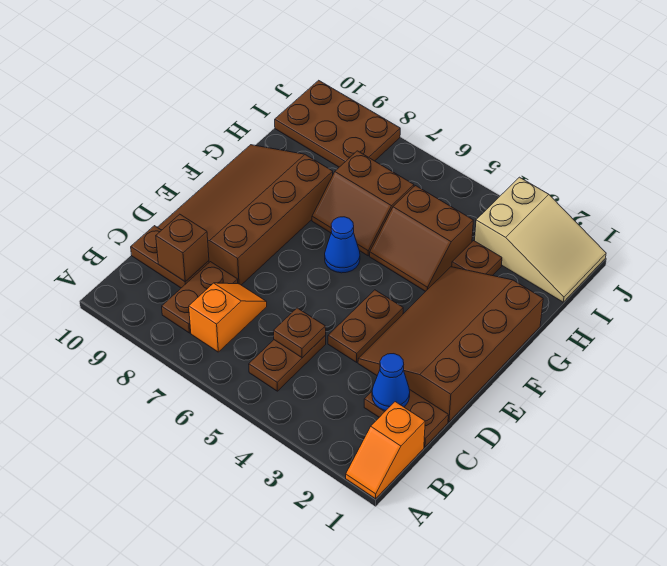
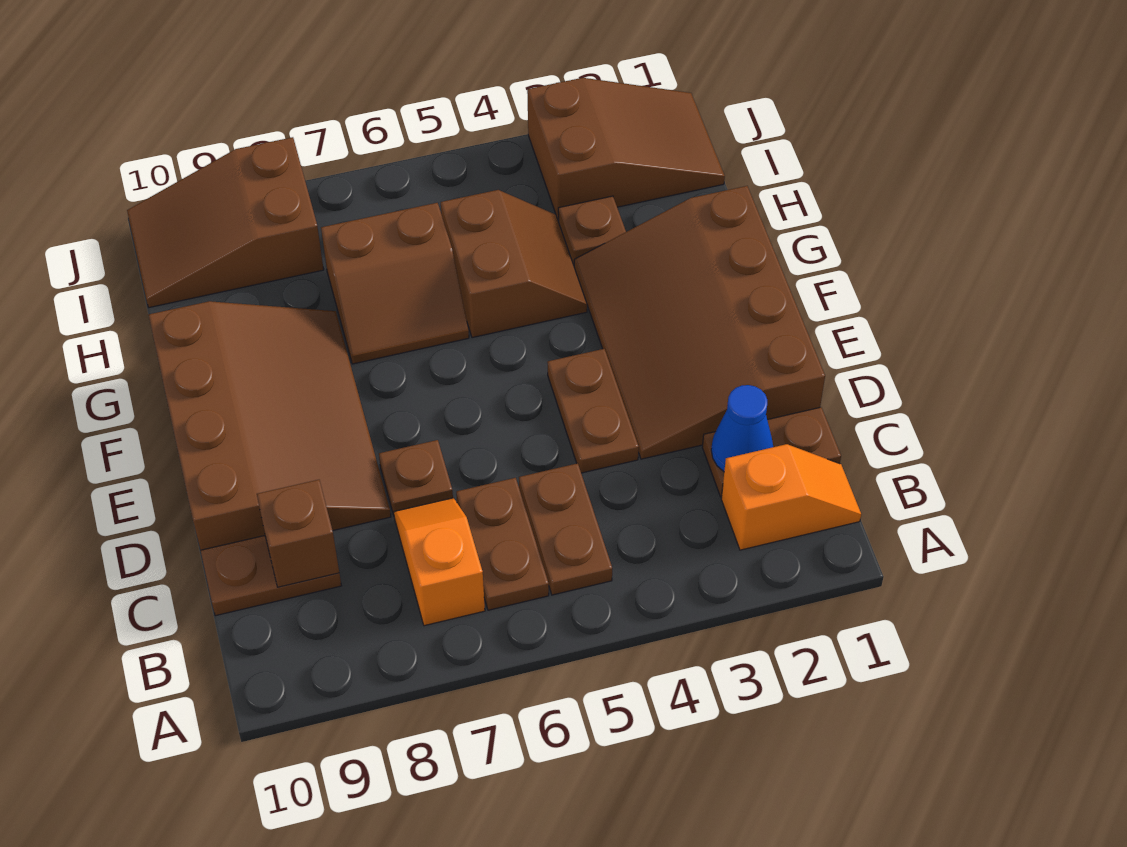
orange 1x2 slope [346,402,425,499] -> orange 1x2 slope turned to [721,444,861,550]
brown 1x2 plate [162,262,238,333] -> brown 1x2 plate moved to [456,478,549,610]
brown 1x1 plate [273,308,326,358] -> brown 1x1 plate moved to [379,440,453,515]
brown 3x4 slope [157,145,333,285] -> brown 3x4 slope turned to [148,301,391,550]
blue 1x1 cone [325,217,360,273] -> none
brown 2x2 slope [370,186,473,291] -> brown 2x2 slope turned to [441,190,587,338]
tan 2x3 slope [475,177,606,302] -> brown 2x3 slope [527,78,725,220]
brown 2x3 plate [275,80,400,167] -> brown 2x3 slope [127,137,324,308]

